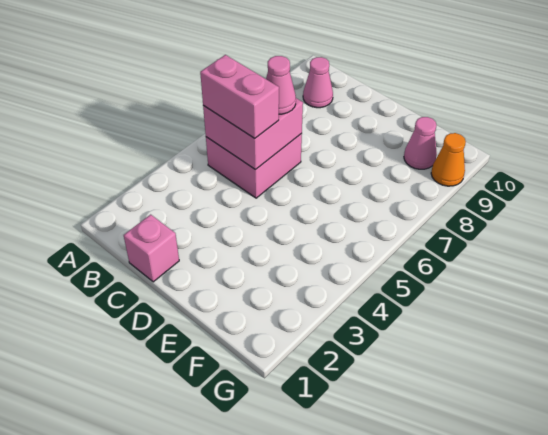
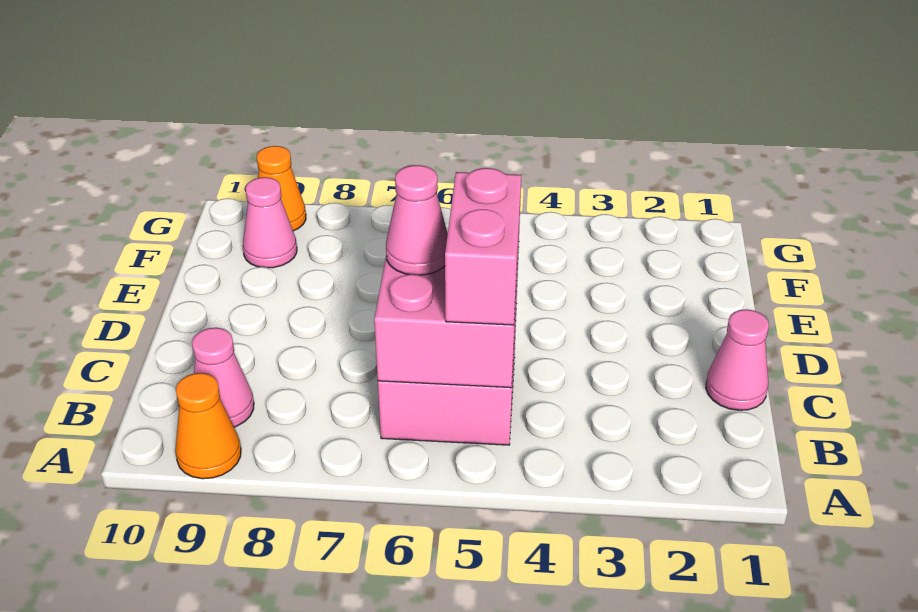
none -> orange 1x1 cone [175,373,241,479]
pink 1x1 brick [124,215,179,282] -> pink 1x1 cone [706,309,769,410]

